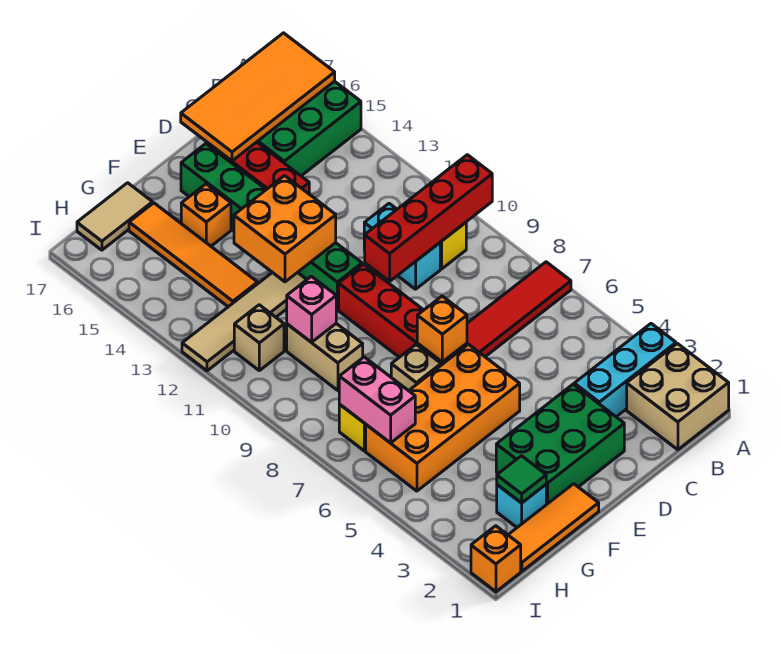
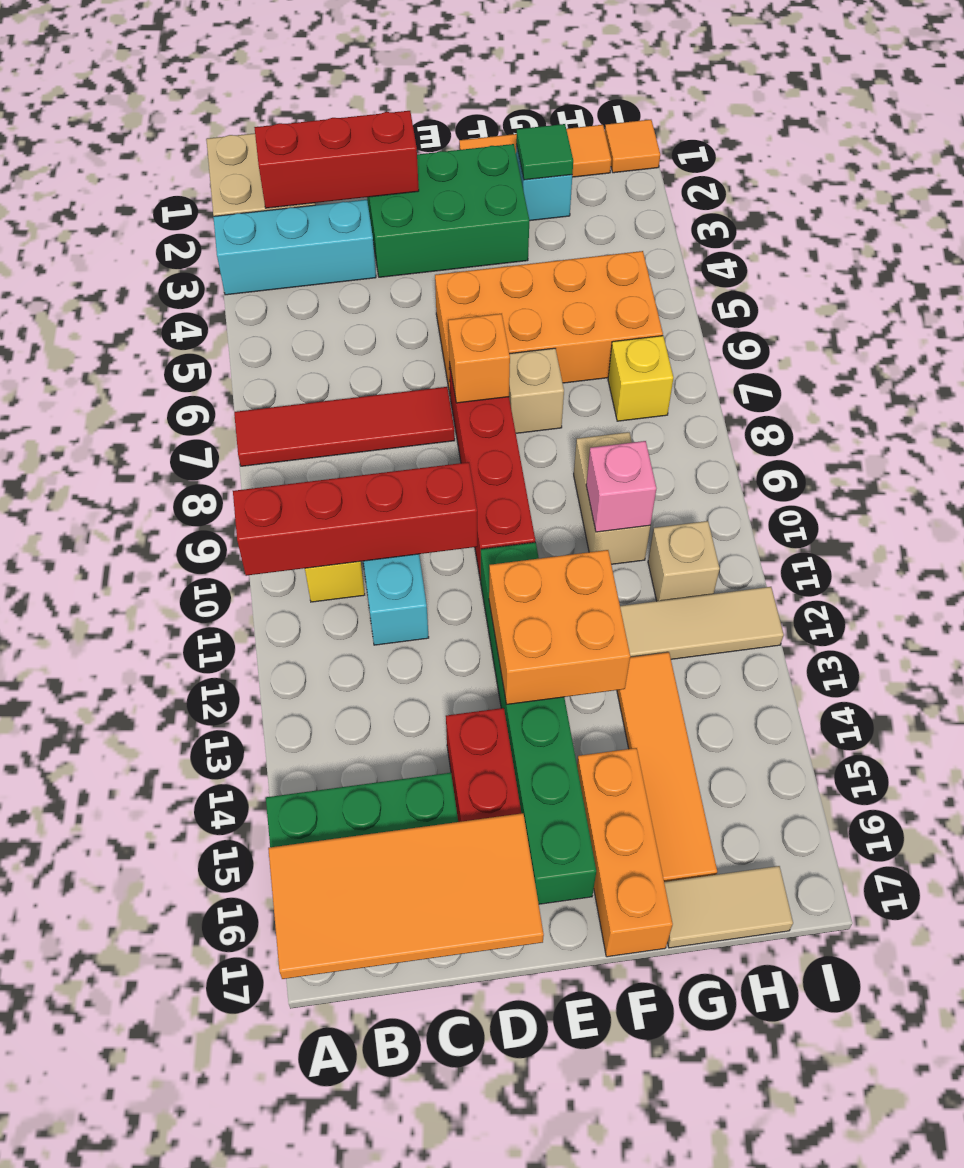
none -> red 1x3 brick [254,111,419,208]
orange 1x1 brick [181,184,231,246] -> orange 1x3 brick [577,748,673,957]
pink 1x2 brick [339,357,415,443] -> none
orange 1x1 brick [471,526,521,592] -> orange 1x1 tile [605,120,660,173]

